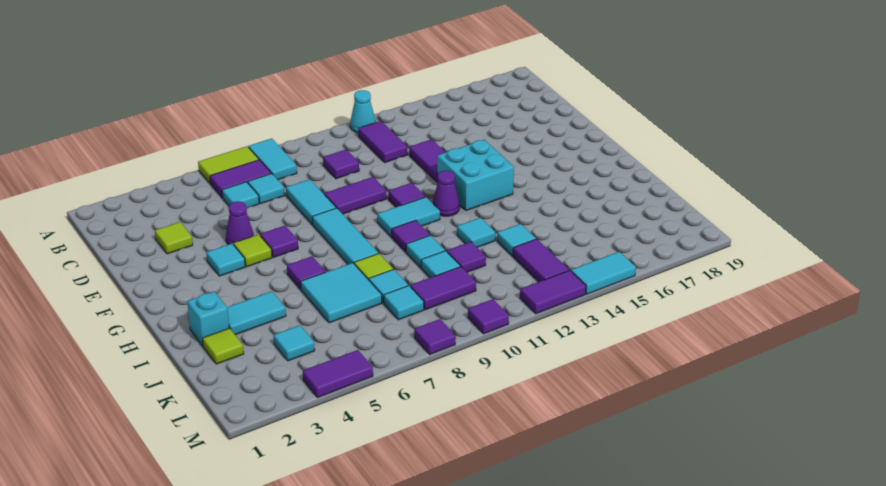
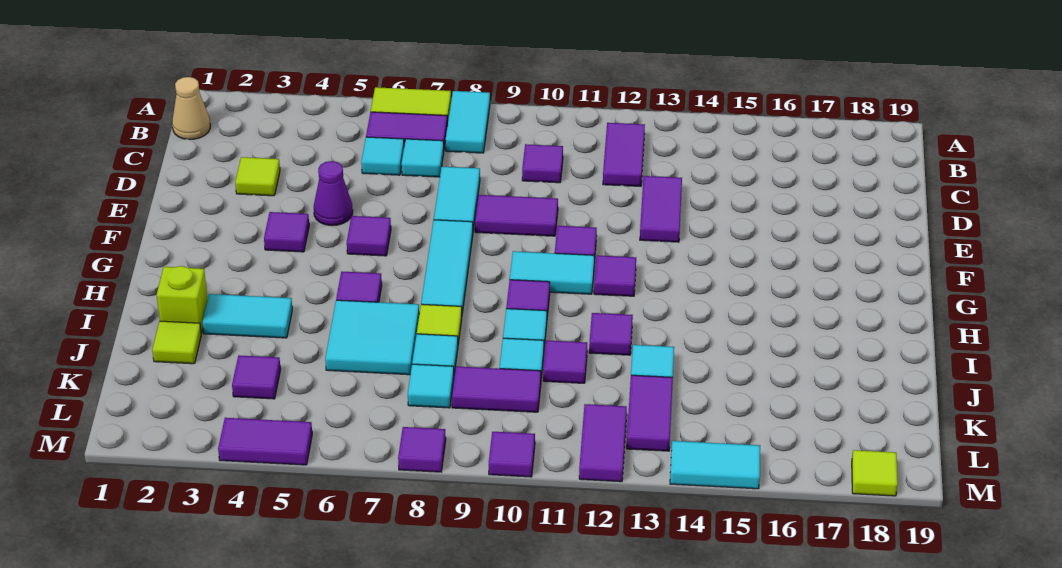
cyan 1x1 cone [350,90,376,133] -> none
none -> tan 1x1 cone [172,77,210,140]
cyan 1x1 tile [206,244,245,276] -> purple 1x1 tile [264,212,309,252]
lime 1x1 tile [233,234,272,267] -> lime 1x1 tile moved to [852,450,898,496]
cyan 2x2 brick [437,140,514,211] -> none
purple 1x1 cone [433,171,460,216] -> purple 1x1 tile [594,255,636,296]
cyan 1x1 brick [187,292,229,346] -> lime 1x1 brick [157,266,208,333]
cyan 1x1 tile [457,218,495,247] -> purple 1x1 tile [589,313,633,355]
cyan 1x1 tile [274,325,315,361] -> purple 1x1 tile [232,355,281,399]
purple 1x2 tile [520,270,586,314] -> purple 1x2 tile turned to [579,404,627,482]

